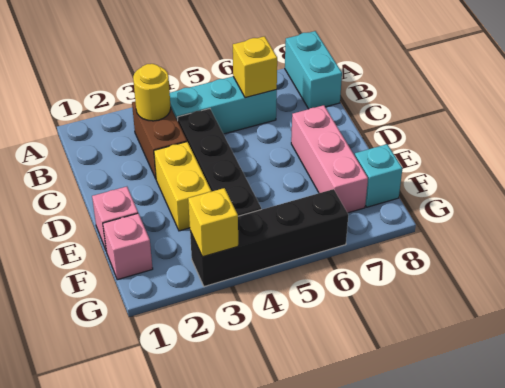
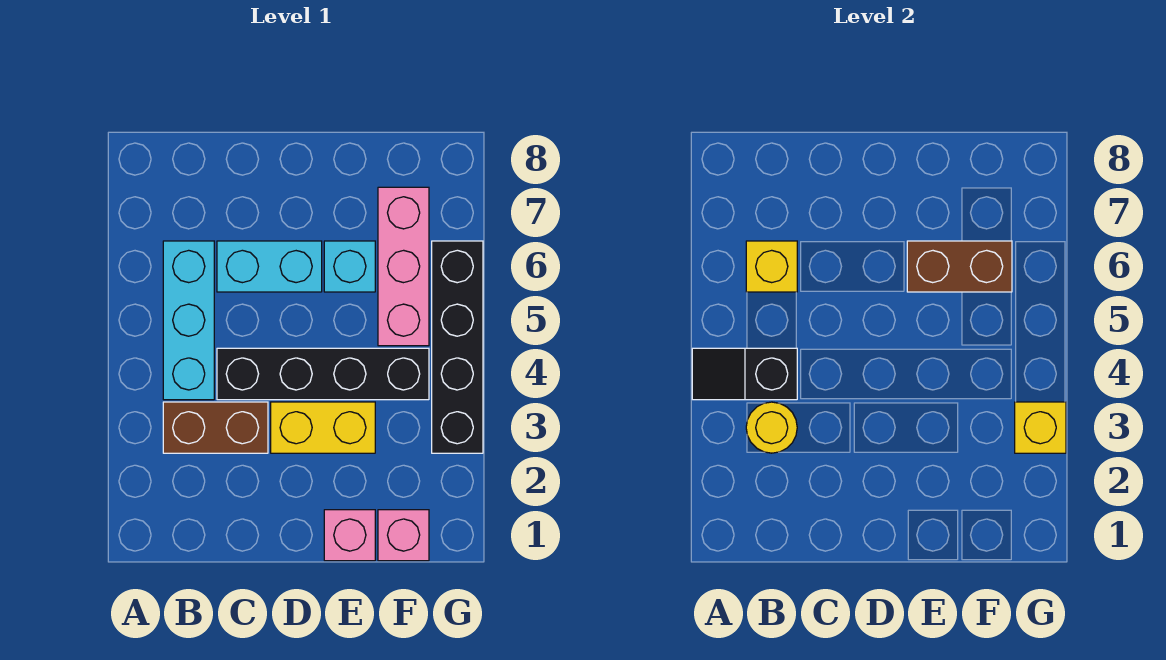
none -> black 1x2 slope [692,348,797,400]
cyan 1x2 brick [285,31,342,109] -> cyan 1x2 brick moved to [217,241,322,292]
pink 1x3 brick [291,105,368,213] -> pink 1x3 brick turned to [378,187,429,346]
none -> brown 1x2 brick [907,241,1012,292]
cyan 1x1 brick [355,144,402,207] -> cyan 1x1 brick moved to [324,241,375,292]

